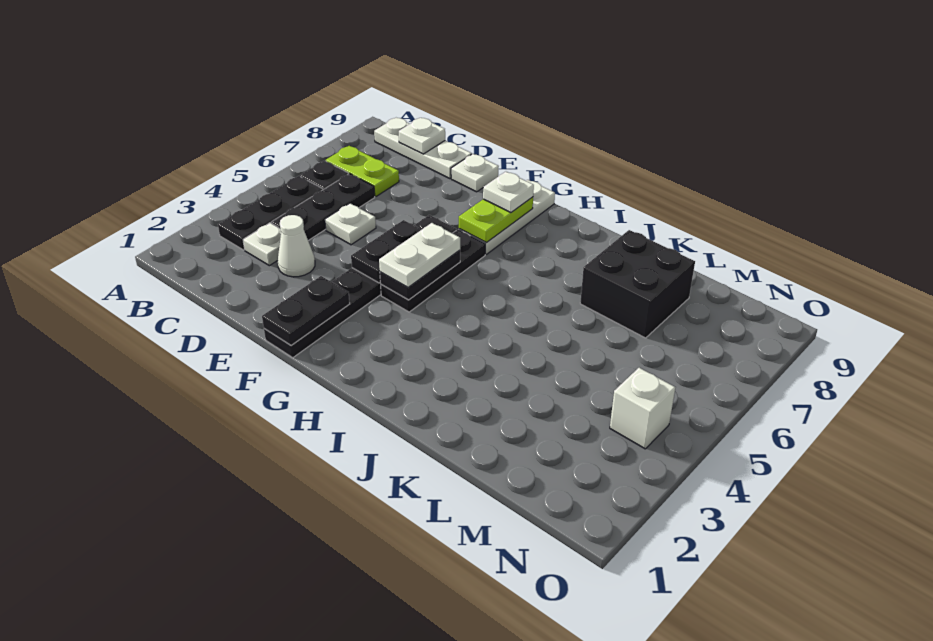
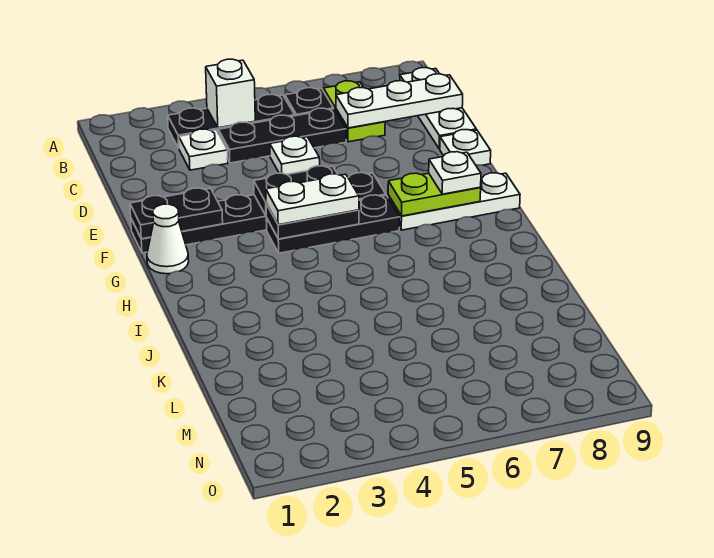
white 1x1 plate [399,118,445,154] -> white 1x3 plate [336,74,463,128]
white 1x1 cone [278,215,315,277] -> white 1x1 cone moved to [147,204,189,274]
black 2x2 brick [580,230,695,338] -> none
white 1x1 brick [610,368,675,449] -> white 1x1 brick moved to [206,59,255,128]

